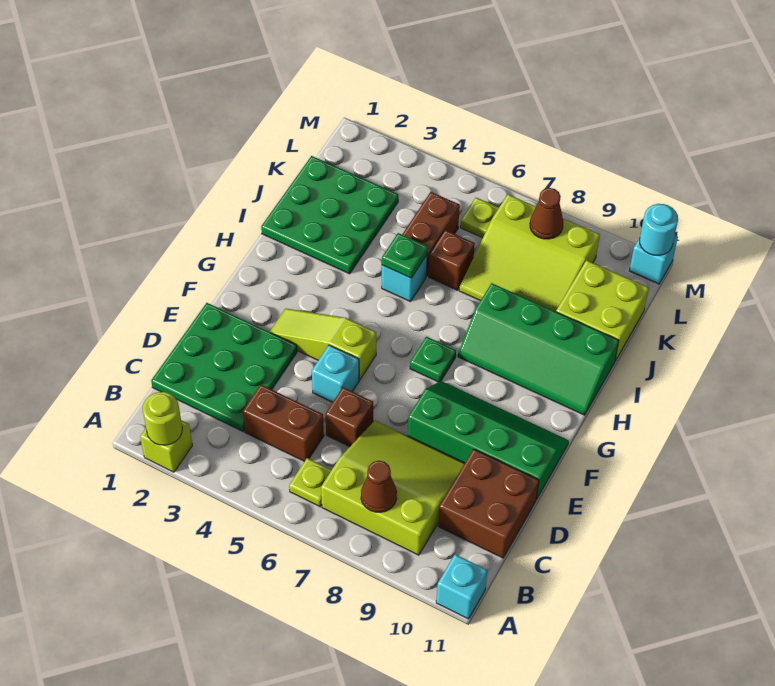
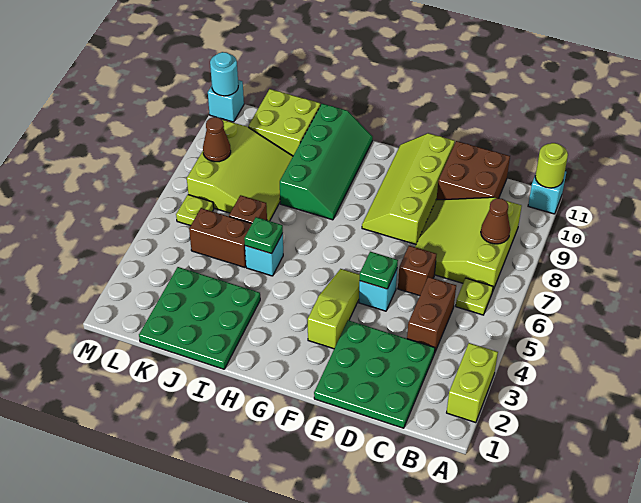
lime 1x1 brick [140,420,192,472] -> lime 1x2 brick [447,343,498,423]
lime 1x1 round brick [143,392,182,445] -> lime 1x1 round brick moved to [535,143,568,188]
green 2x4 slope [408,381,569,499] -> lime 2x4 slope [362,133,455,244]
lime 1x3 slope [270,309,376,380] -> lime 1x3 slope turned to [308,269,360,349]
green 1x1 plate [410,337,456,382] -> green 1x1 plate moved to [360,252,398,289]

